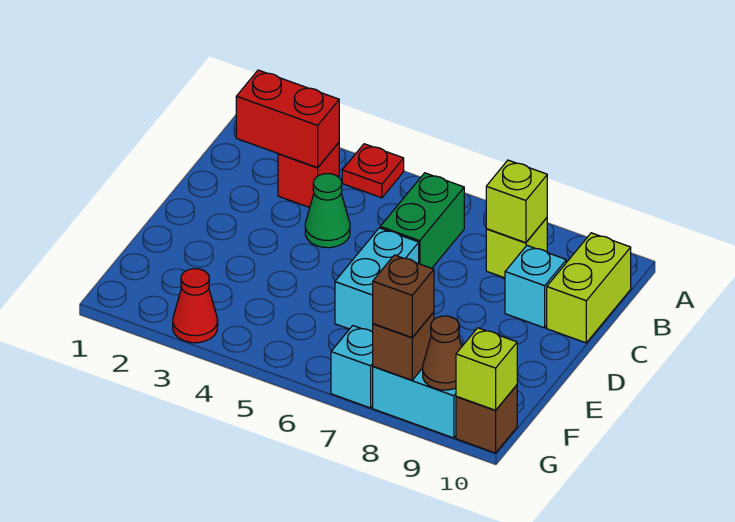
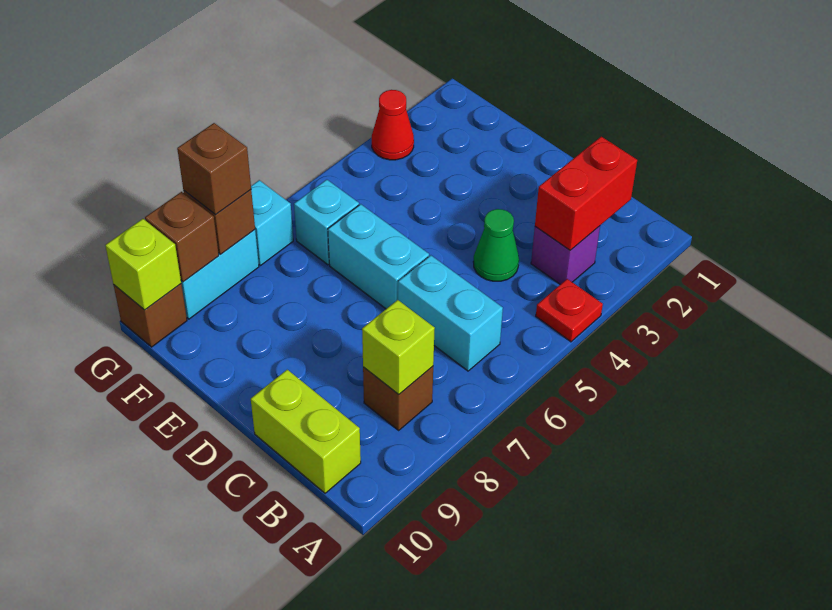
red 1x1 brick [278,143,339,208] -> purple 1x1 brick [531,226,600,284]
green 1x2 brick [380,173,464,268] -> cyan 1x2 brick [398,255,503,371]
lime 1x1 brick [486,218,547,278] -> brown 1x1 brick [363,366,433,430]
cyan 1x1 brick [505,246,566,328] -> cyan 1x1 brick moved to [294,180,359,265]
brown 1x1 cone [423,316,462,390] -> brown 1x1 brick [145,192,219,282]

